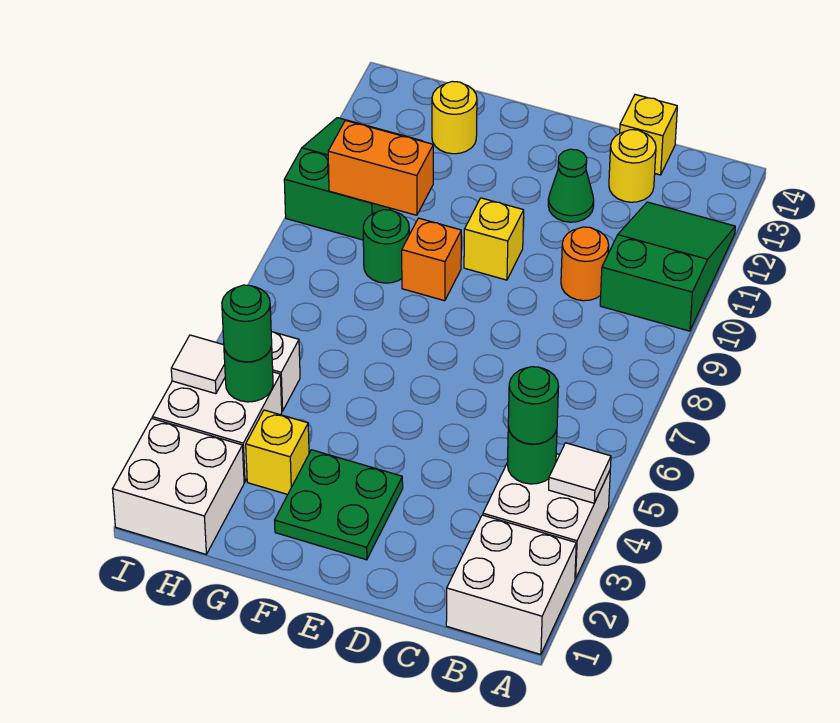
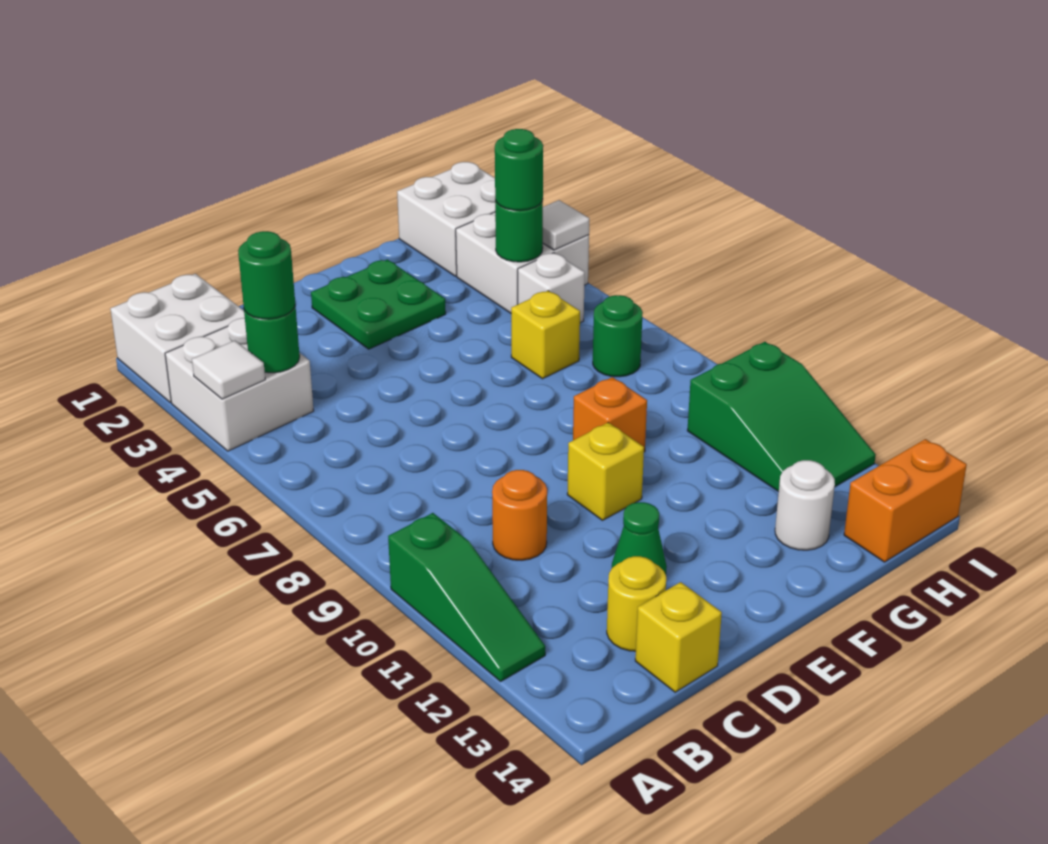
green 2x3 slope [600,202,735,331] -> green 1x3 slope [388,513,545,681]
yellow 1x1 brick [246,410,309,494] -> yellow 1x1 brick moved to [511,291,580,379]
green 1x1 round brick [363,210,409,283] -> green 1x1 round brick moved to [593,295,643,377]
orange 1x2 brick [328,120,433,215] -> orange 1x2 brick moved to [844,439,967,562]
yellow 1x1 round brick [432,81,477,154] -> white 1x1 round brick [775,460,835,550]

